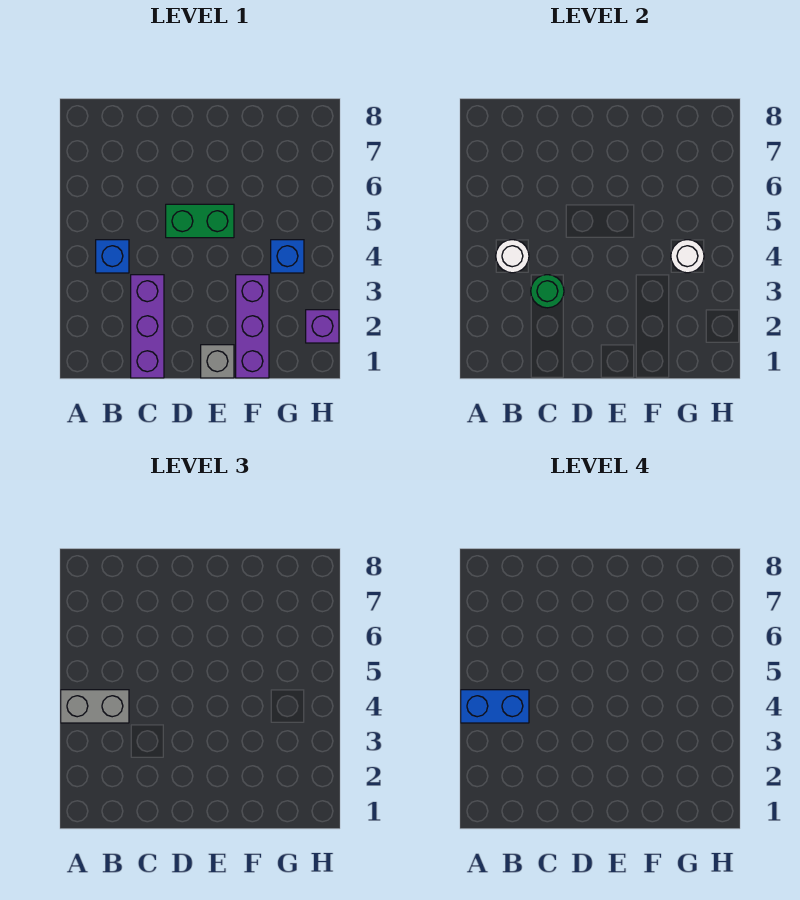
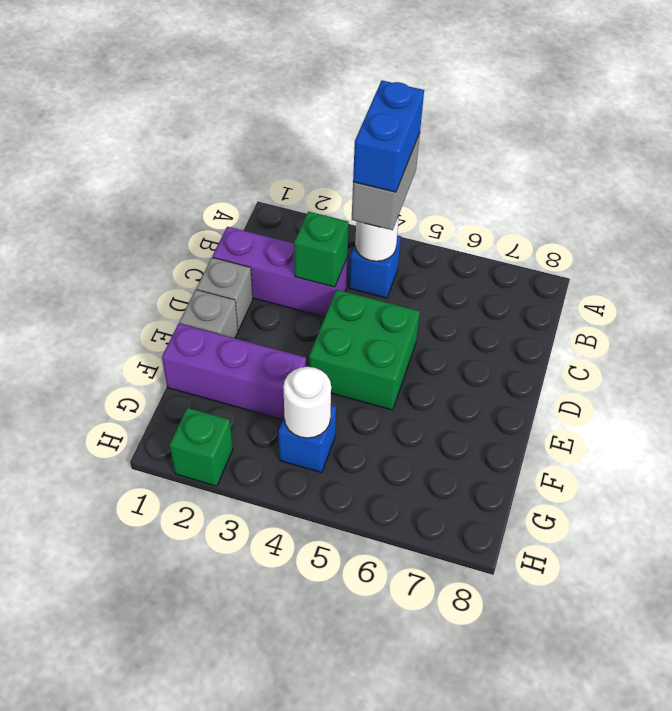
green 1x1 round brick [531,275,564,308] -> green 1x1 brick [294,212,349,287]
none -> grey 1x1 brick [196,258,253,330]
green 1x2 brick [166,204,234,238] -> green 2x2 brick [309,290,420,410]
purple 1x1 brick [306,310,339,343] -> green 1x1 brick [170,408,233,486]

